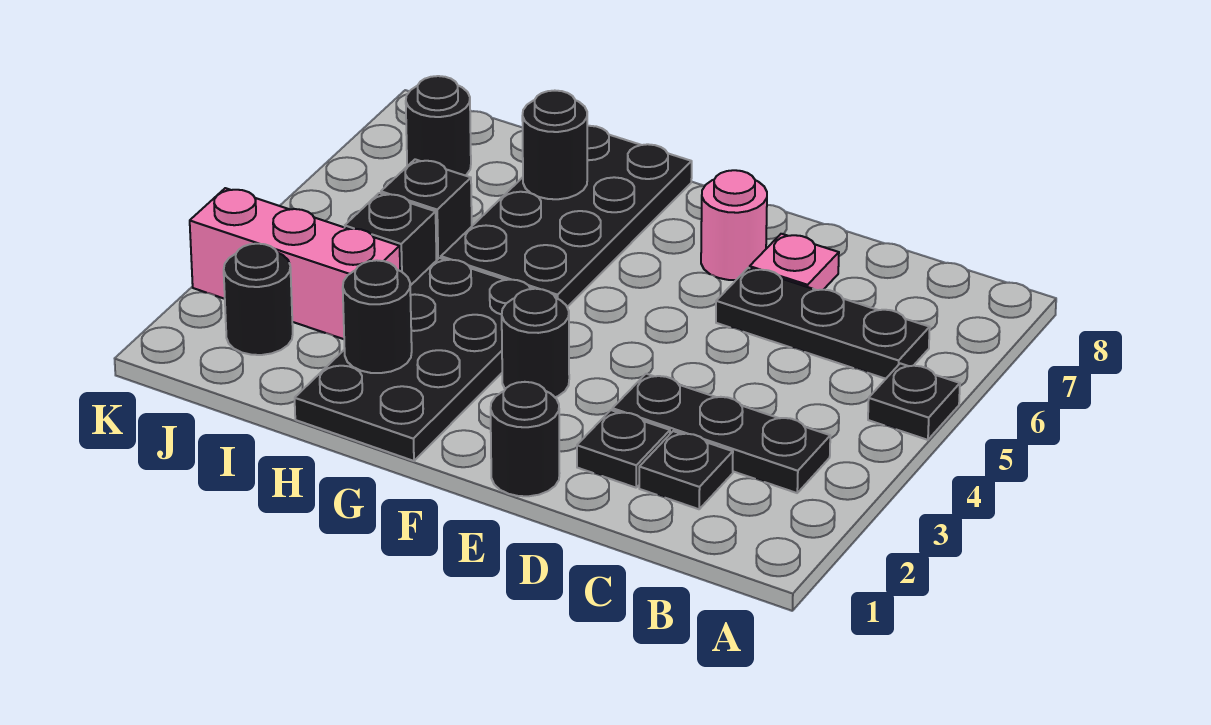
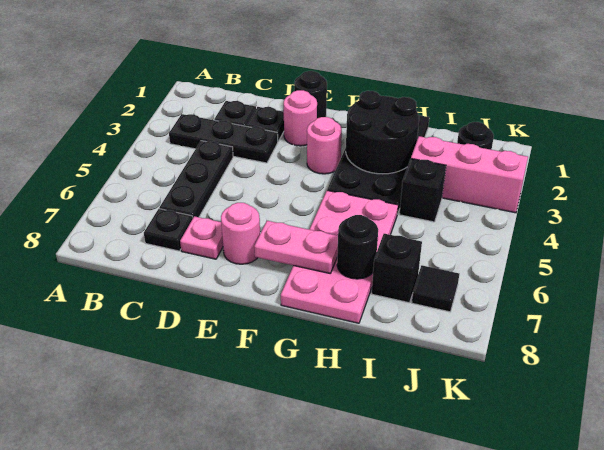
black 1x1 plate [868,363,960,440] -> black 1x1 plate moved to [144,209,193,251]
black 1x3 plate [716,268,930,379] -> black 1x3 plate turned to [159,141,233,217]
none -> pink 1x1 round brick [284,90,317,146]
black 1x1 round brick [502,289,569,397] -> pink 1x1 round brick [307,117,342,174]
none -> pink 1x2 plate [254,221,338,273]
black 2x4 plate [441,126,692,307] -> pink 2x4 plate [281,190,398,323]
black 1x1 round brick [343,260,412,373] -> black 2x2 round brick [346,91,419,174]
black 1x1 brick [381,159,472,260] -> black 1x1 brick moved to [372,234,422,303]
black 1x1 round brick [406,76,471,176] -> black 1x1 tile [412,265,459,312]

